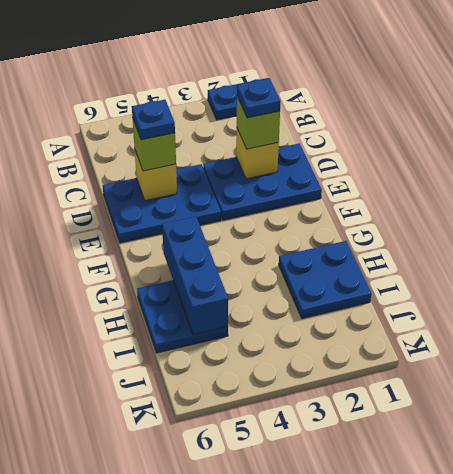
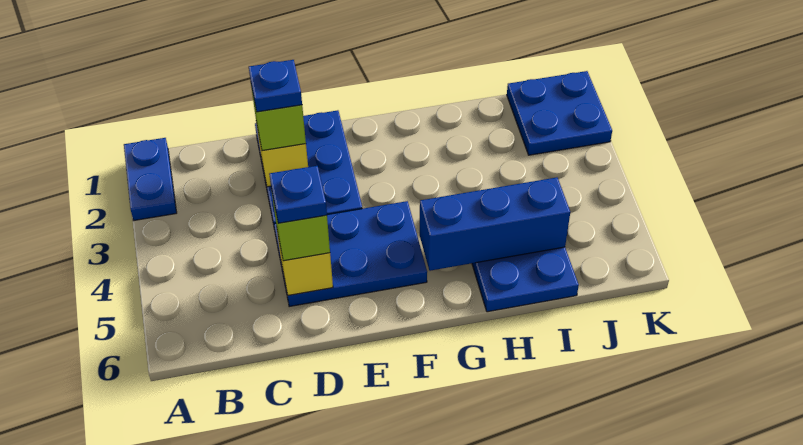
blue 2x3 plate [103,164,221,243] -> blue 2x3 plate turned to [274,201,427,307]
blue 2x2 plate [279,241,371,318] -> blue 2x2 plate moved to [507,71,612,155]

